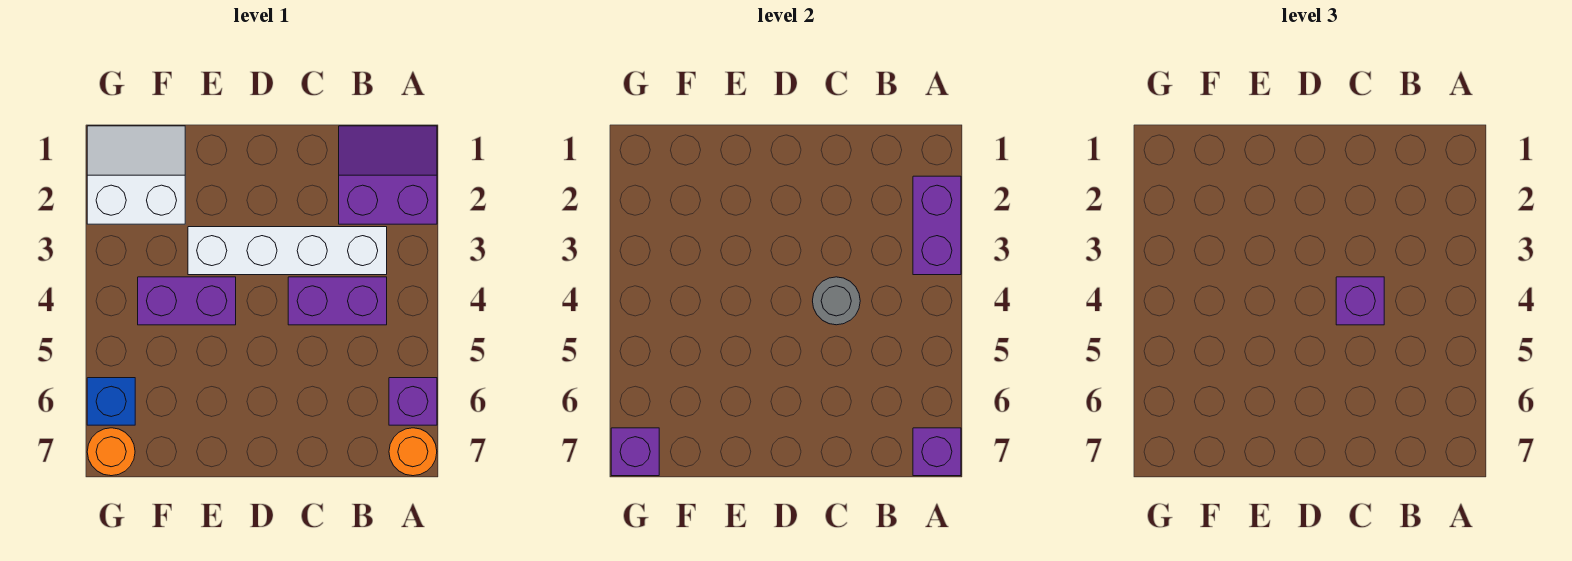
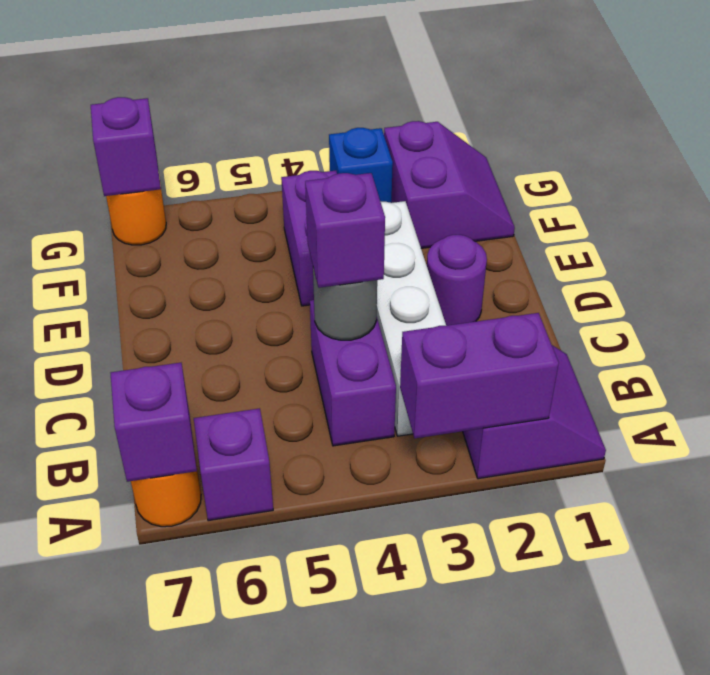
none -> purple 1x1 round brick [427,235,487,326]
white 2x2 slope [87,126,185,224] -> purple 2x2 slope [384,121,515,248]
blue 1x1 brick [87,378,135,425] -> blue 1x1 brick moved to [329,128,393,203]

